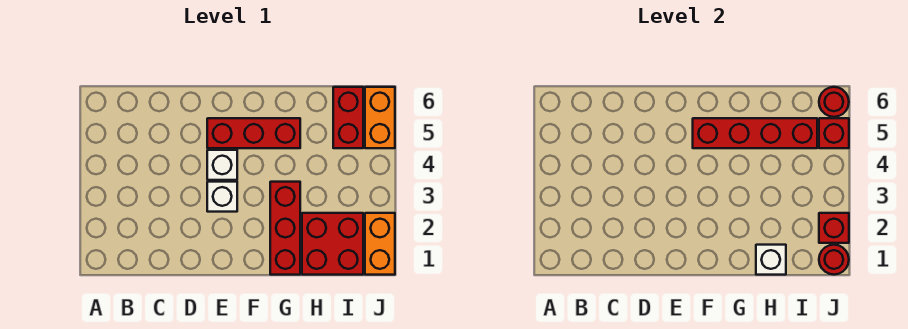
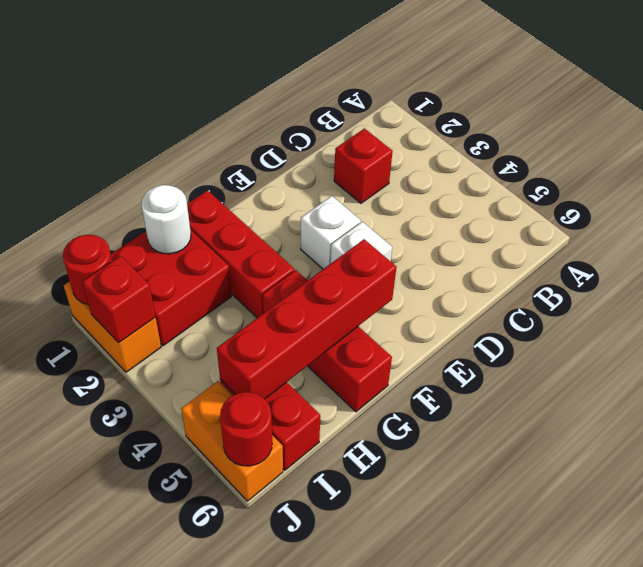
red 1x3 brick [207,118,300,148] -> red 1x3 brick turned to [263,270,392,412]
white 1x1 brick [756,245,786,275] -> white 1x1 round brick [141,185,191,254]
red 1x1 brick [819,118,849,148] -> red 1x1 brick moved to [334,129,393,203]

